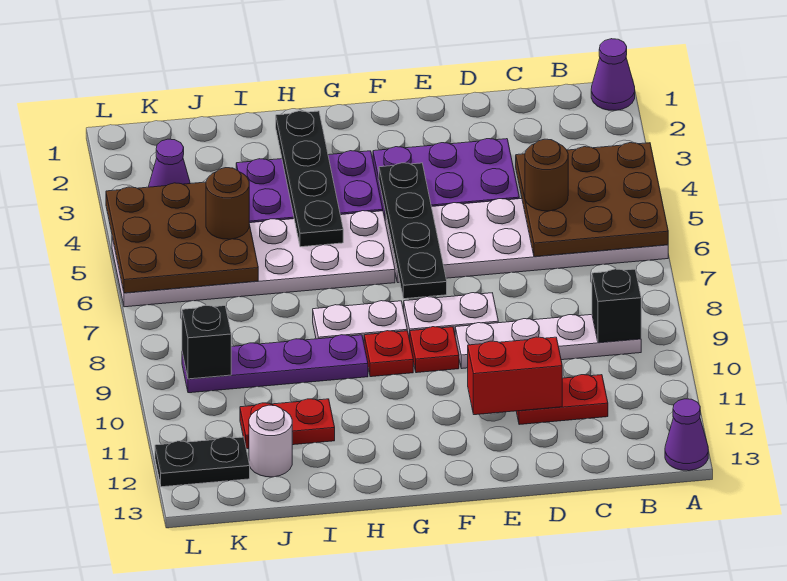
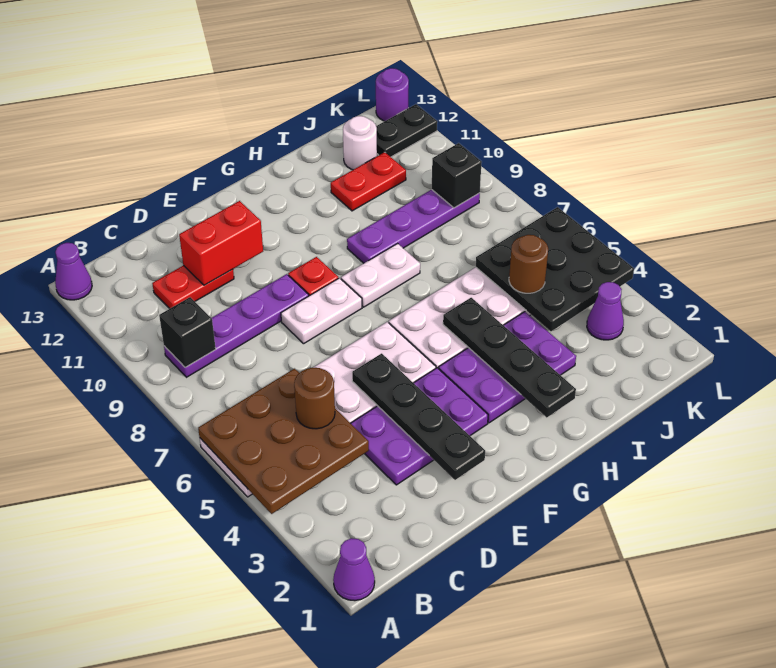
white 1x4 plate [455,315,641,369] -> purple 1x4 plate [164,274,309,377]
black 1x4 plate [379,163,447,299] -> black 1x4 plate moved to [352,353,485,480]
red 1x1 plate [364,331,413,377] -> none
brown 3x3 plate [106,182,258,293] -> black 3x3 plate [476,207,634,331]
none -> purple 1x1 round brick [376,68,409,121]

